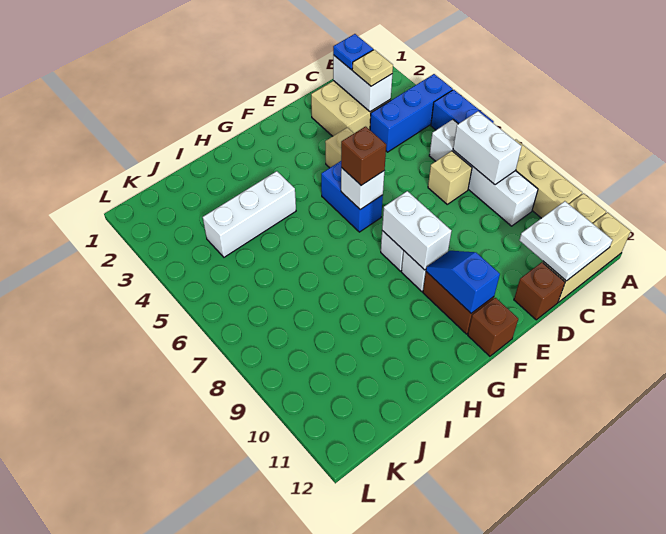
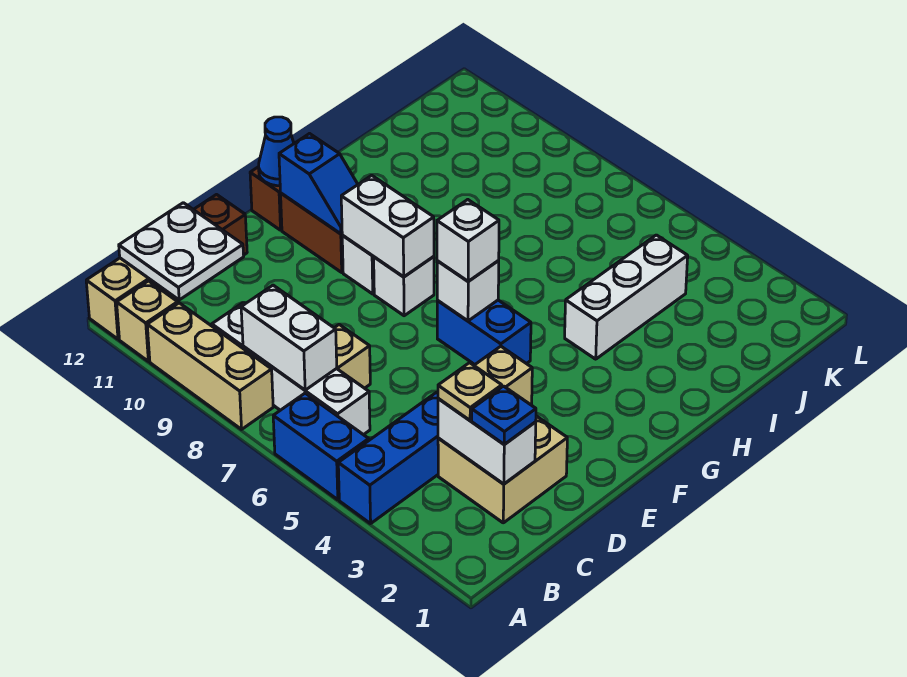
brown 1x1 brick [341,127,386,185] -> white 1x1 brick [437,200,499,281]
none -> blue 1x1 cone [259,117,294,186]

